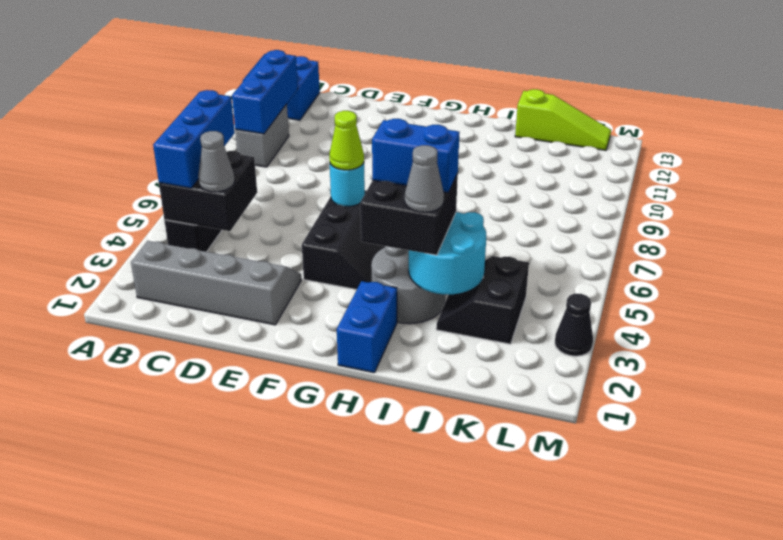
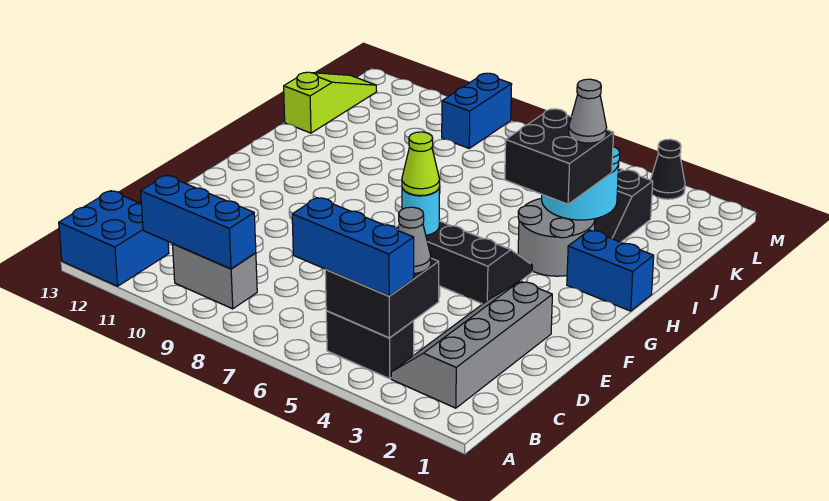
blue 1x2 brick [372,119,460,192] -> blue 1x2 brick moved to [442,73,512,148]

